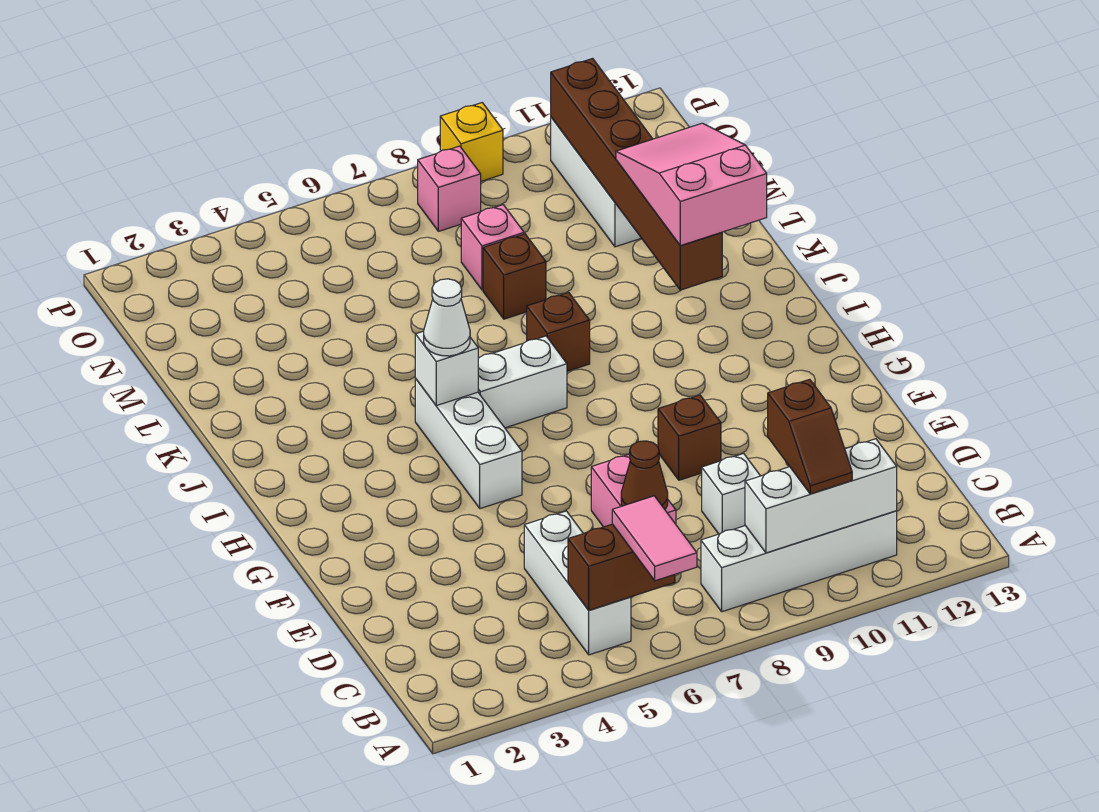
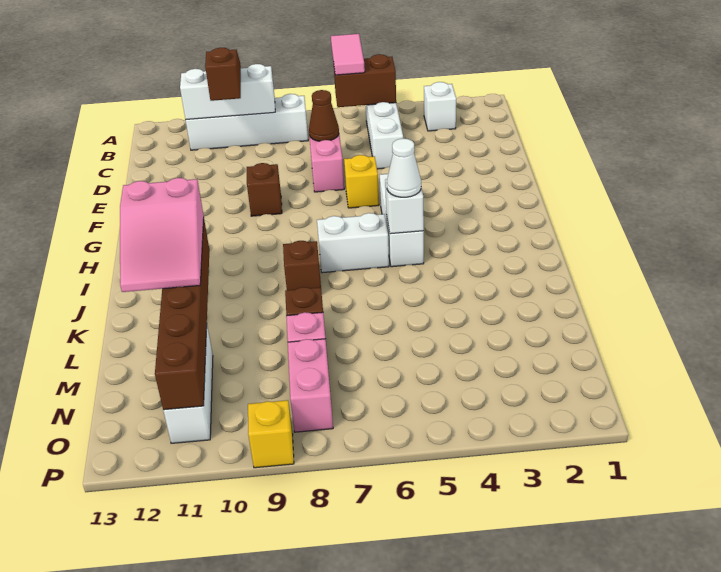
white 1x1 brick [702,454,760,534] -> white 1x1 brick moved to [424,82,456,131]
none -> yellow 1x1 brick [344,155,379,208]
pink 1x1 brick [418,146,481,231] -> pink 1x2 brick [288,339,333,432]

